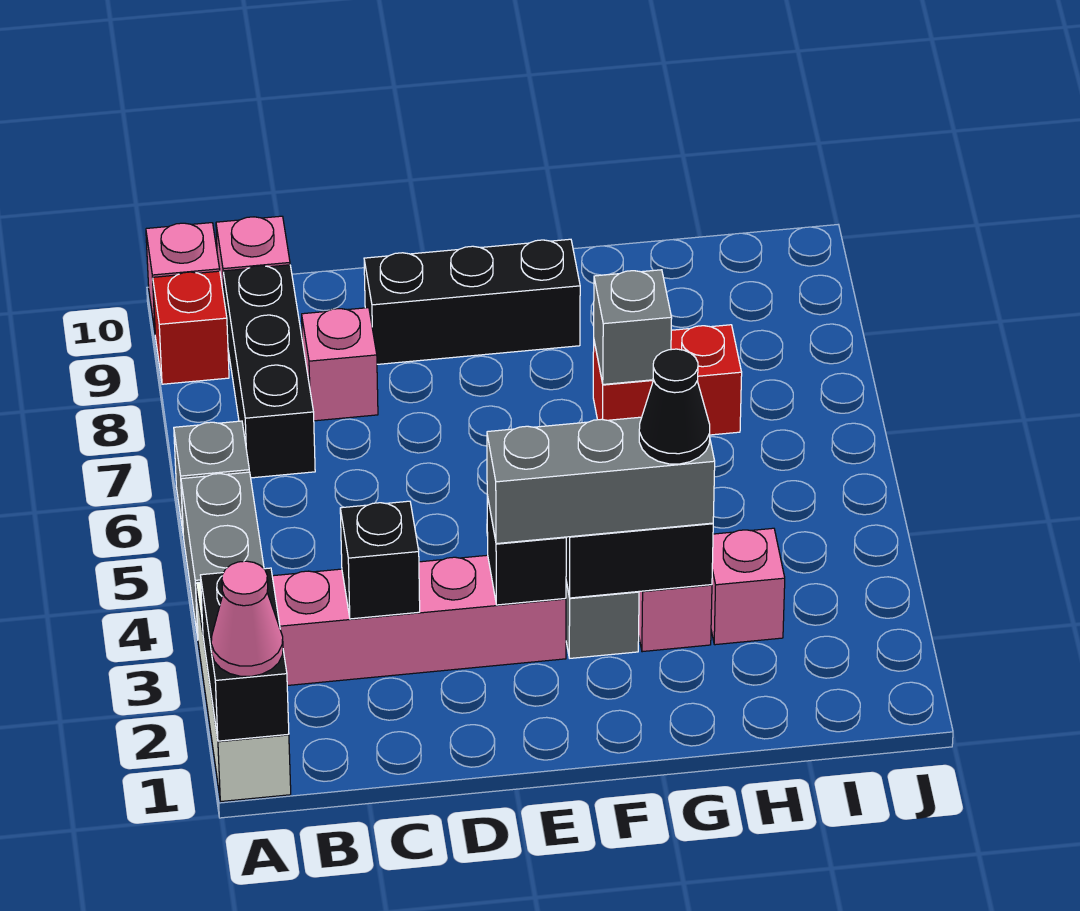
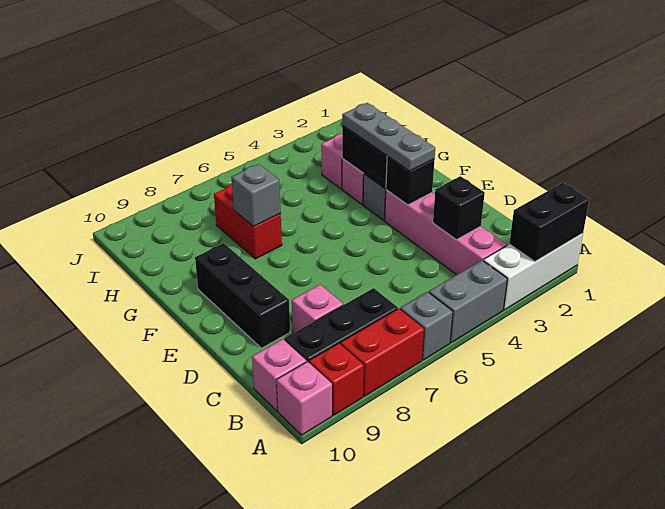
pink 1x1 cone [211,561,283,676] -> none
none -> red 1x2 brick [341,309,424,396]
grey 1x3 brick [487,417,715,544] -> grey 1x3 plate [342,103,435,171]
black 1x1 cone [639,349,710,464] -> none

